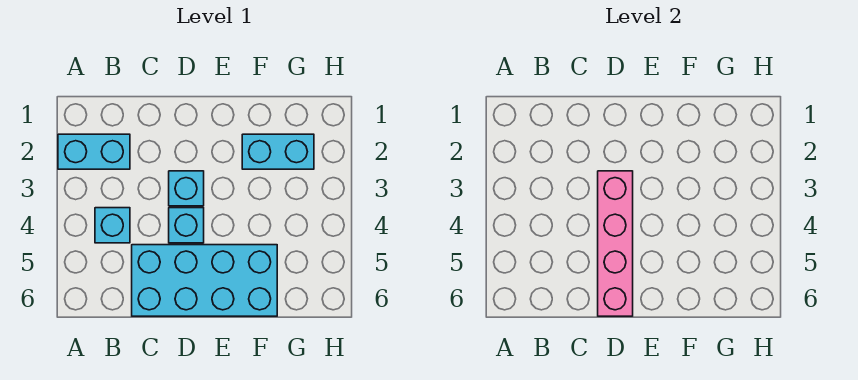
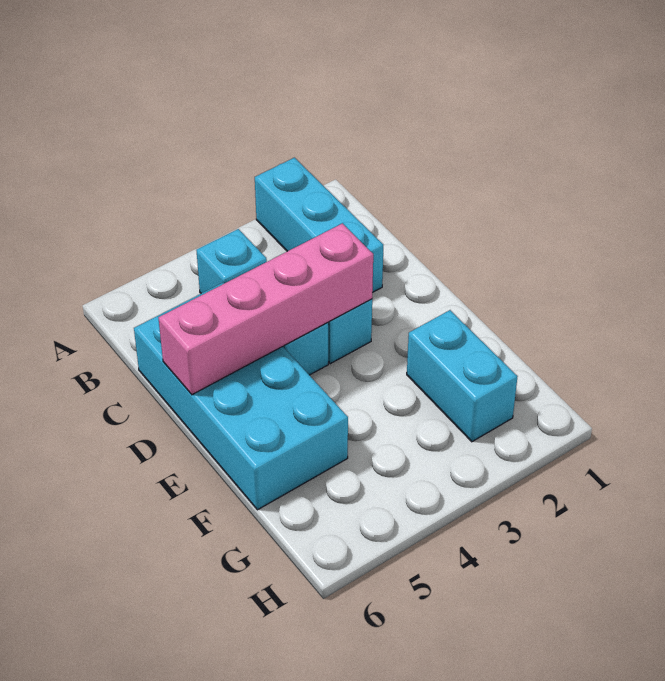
cyan 1x2 brick [58,134,130,169] -> cyan 1x3 brick [255,158,383,293]

